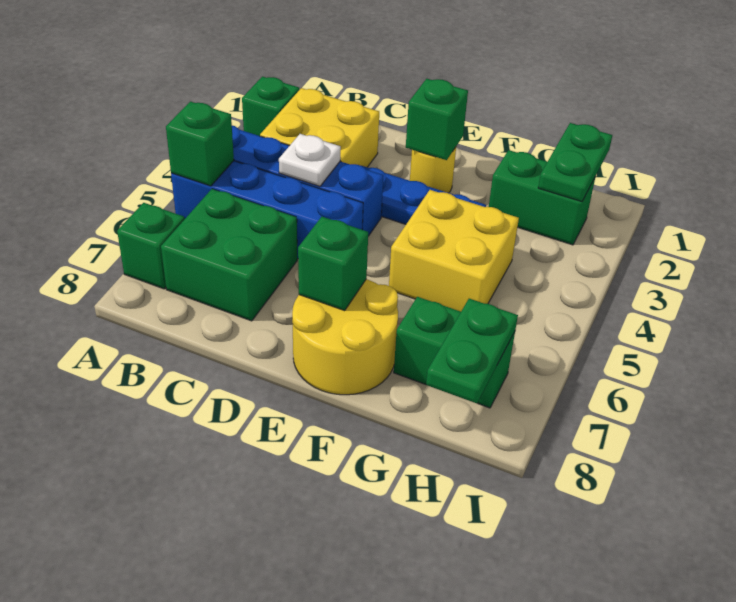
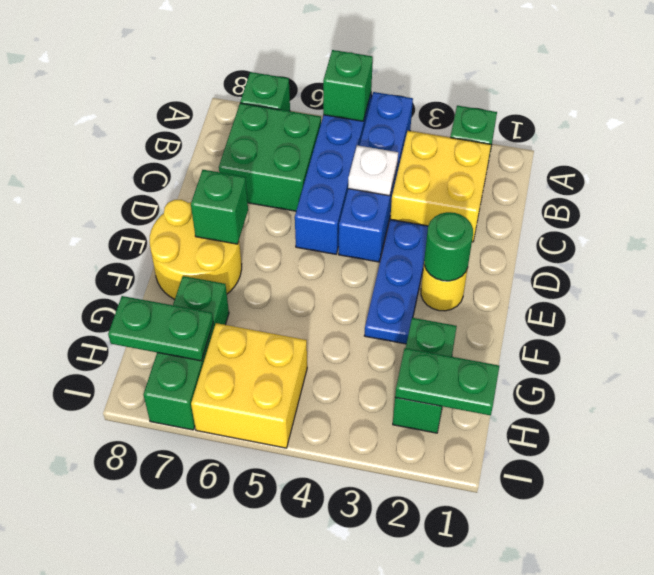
green 1x1 brick [406,79,468,160] -> green 1x1 round brick [424,212,473,281]
yellow 2x2 brick [389,190,519,311] -> yellow 2x2 brick moved to [191,323,307,448]
green 1x2 brick [394,297,515,408] -> green 1x3 brick [143,276,229,430]

